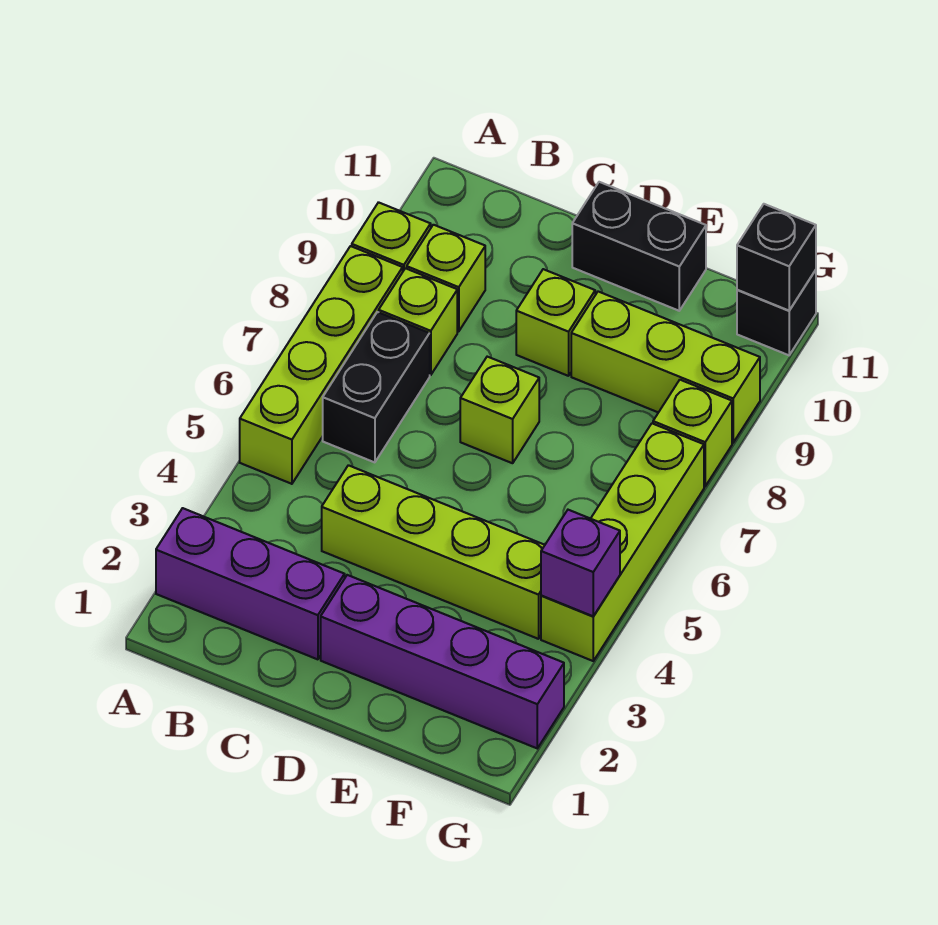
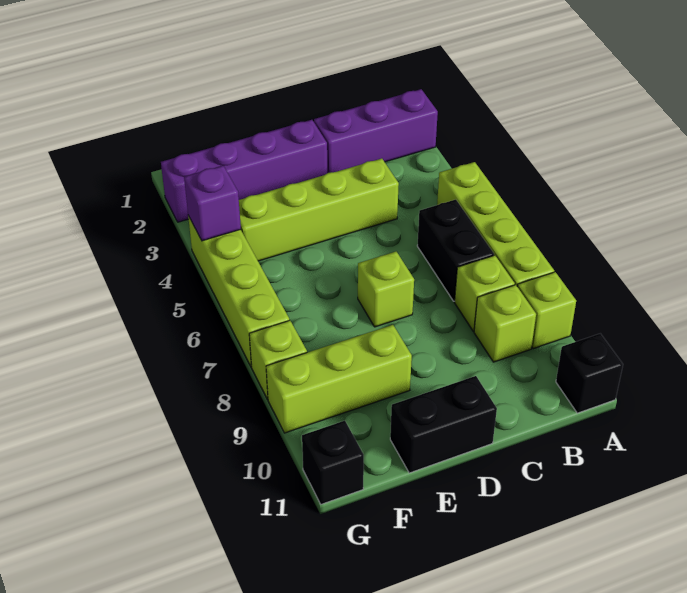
lime 1x1 brick [516,269,595,376] -> none
black 1x1 brick [737,204,816,310] -> black 1x1 brick moved to [556,333,623,413]

